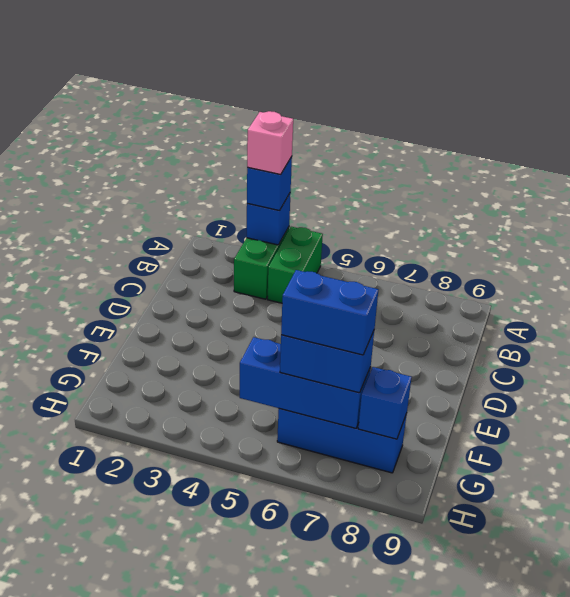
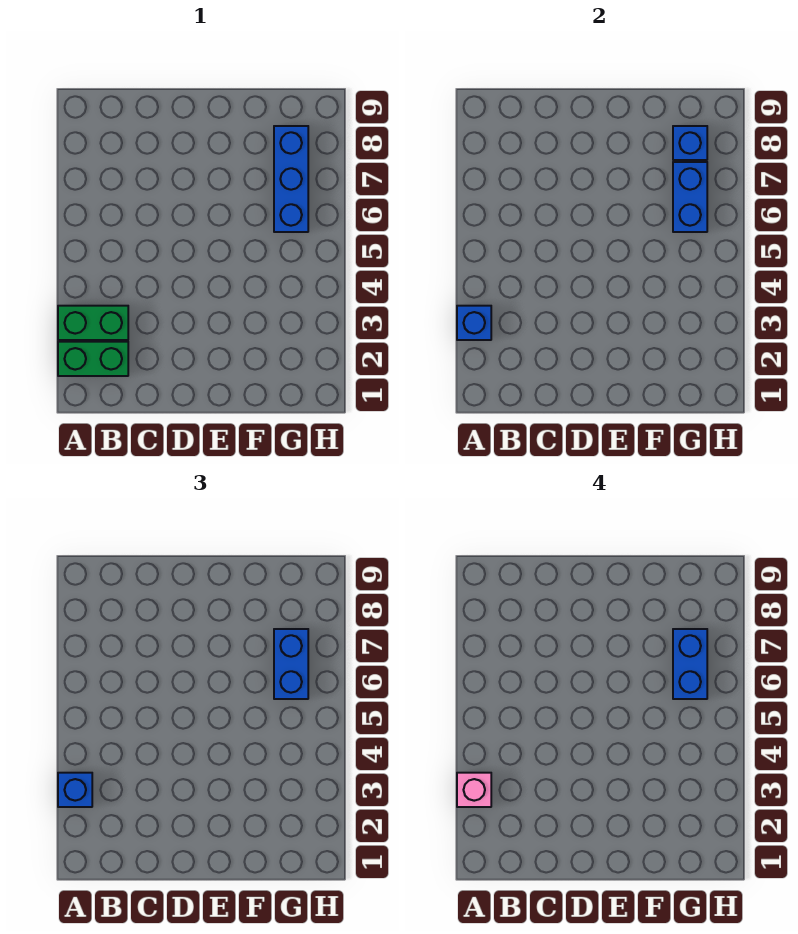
green 1x2 brick [268,227,323,303] -> green 1x2 brick moved to [58,342,128,376]
blue 1x3 brick [240,337,371,428] -> blue 1x2 brick [673,162,707,232]

